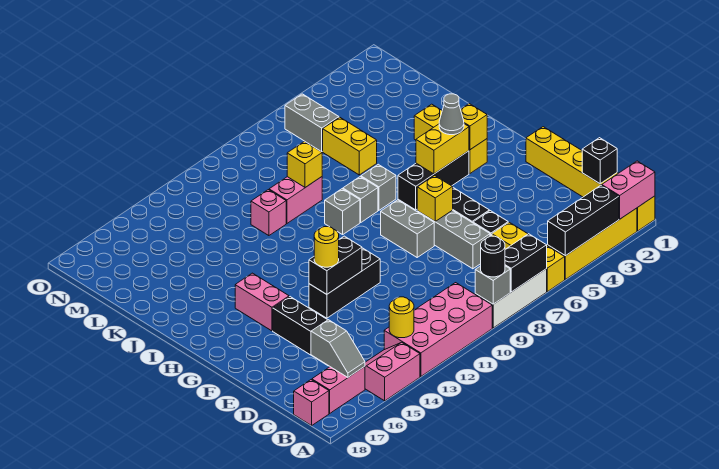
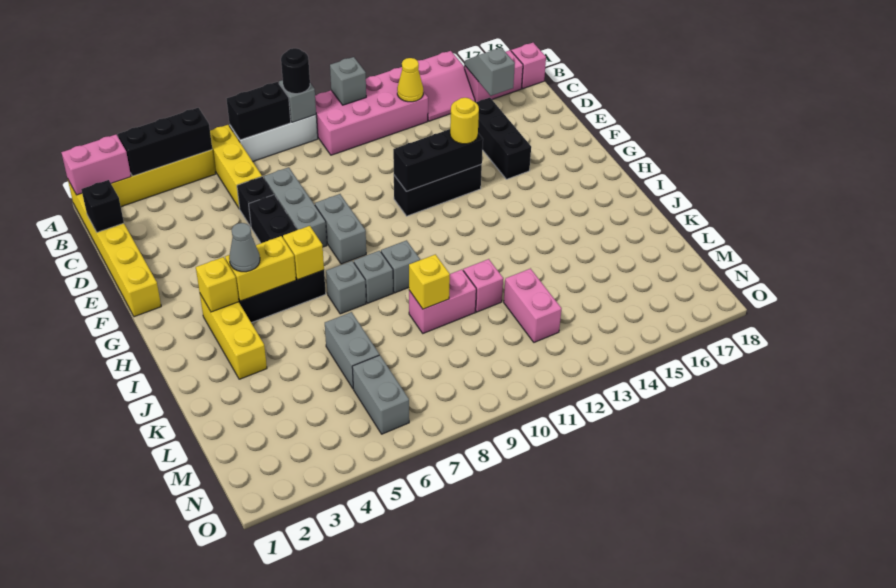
none -> grey 1x1 brick [330,57,366,105]
yellow 1x1 round brick [389,297,414,338] -> yellow 1x1 cone [397,58,423,102]
yellow 1x1 brick [417,176,453,221] -> yellow 1x1 brick moved to [283,226,324,280]
black 1x2 brick [309,236,362,294] -> black 1x3 brick [393,129,483,191]
pink 1x2 brick [235,273,289,331] -> pink 1x2 brick moved to [504,269,562,342]
yellow 1x2 brick [323,117,377,175] -> grey 1x2 brick [325,312,379,388]

